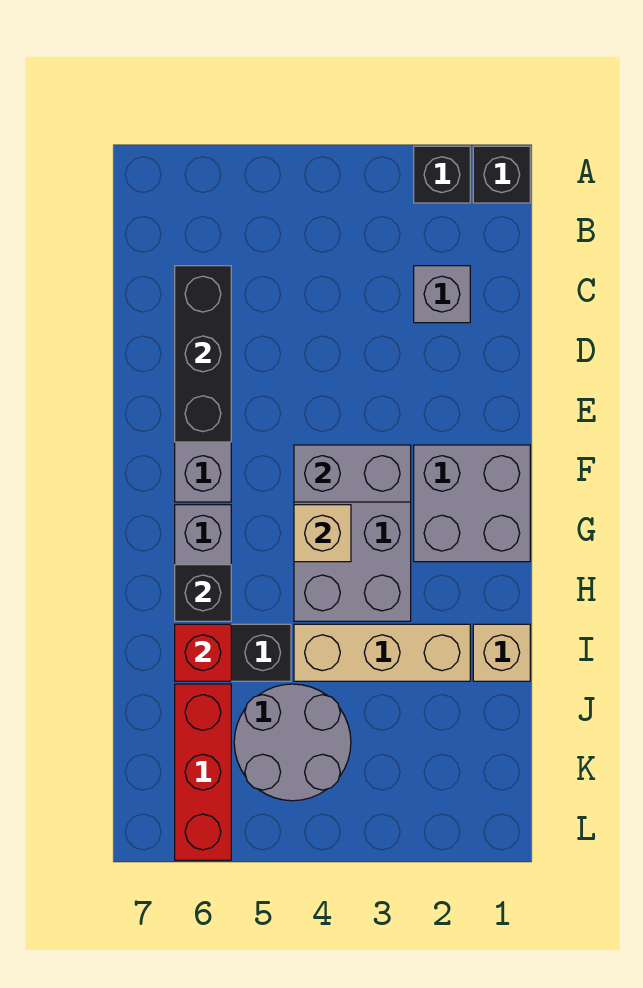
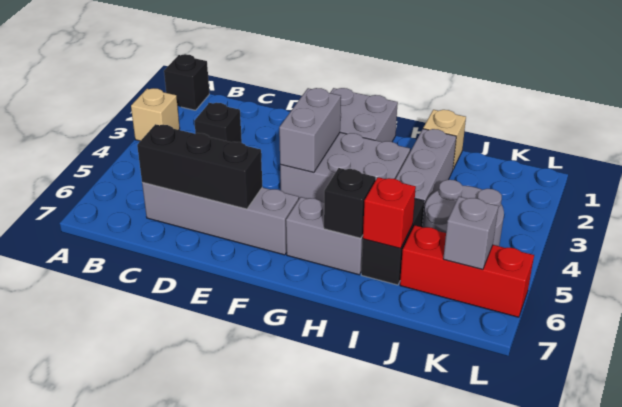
black 1x1 brick [414,146,470,203] -> black 1x1 brick moved to [194,103,242,143]
grey 1x1 brick [414,266,470,323] -> grey 1x1 brick moved to [443,197,498,269]
tan 1x1 brick [294,505,351,562] -> tan 1x1 brick moved to [131,88,180,141]
tan 1x3 brick [294,624,470,681] -> grey 1x3 brick [396,129,456,227]

